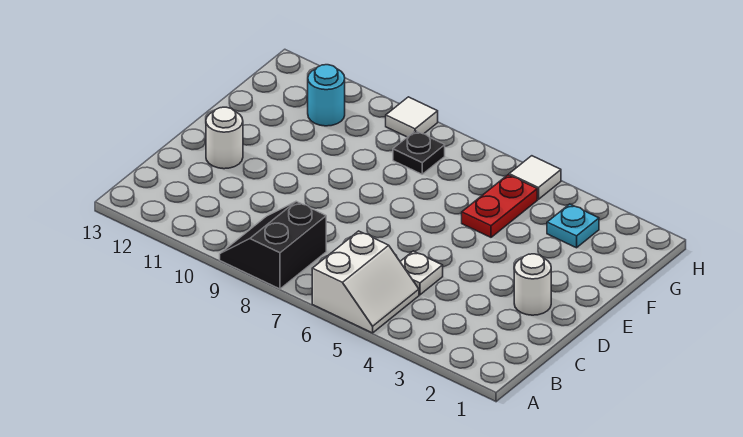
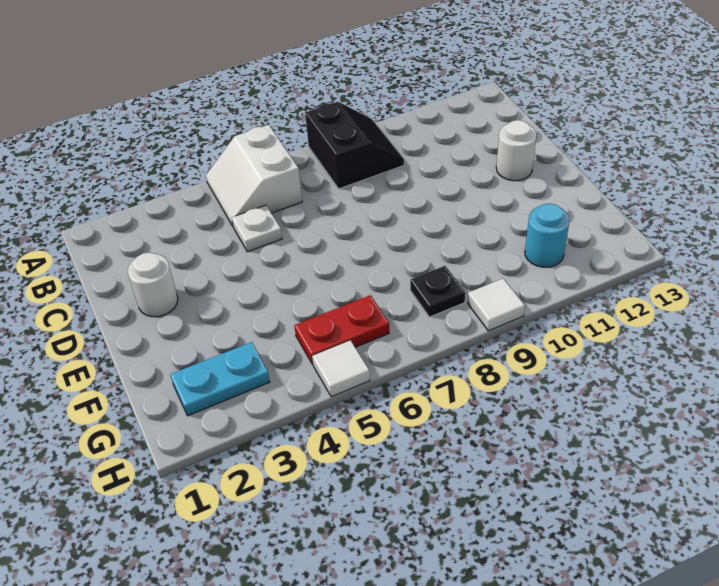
red 1x2 plate [462,175,537,237] -> red 1x2 plate turned to [294,295,389,364]
cyan 1x1 plate [547,204,599,248] -> cyan 1x2 plate [170,342,270,416]

